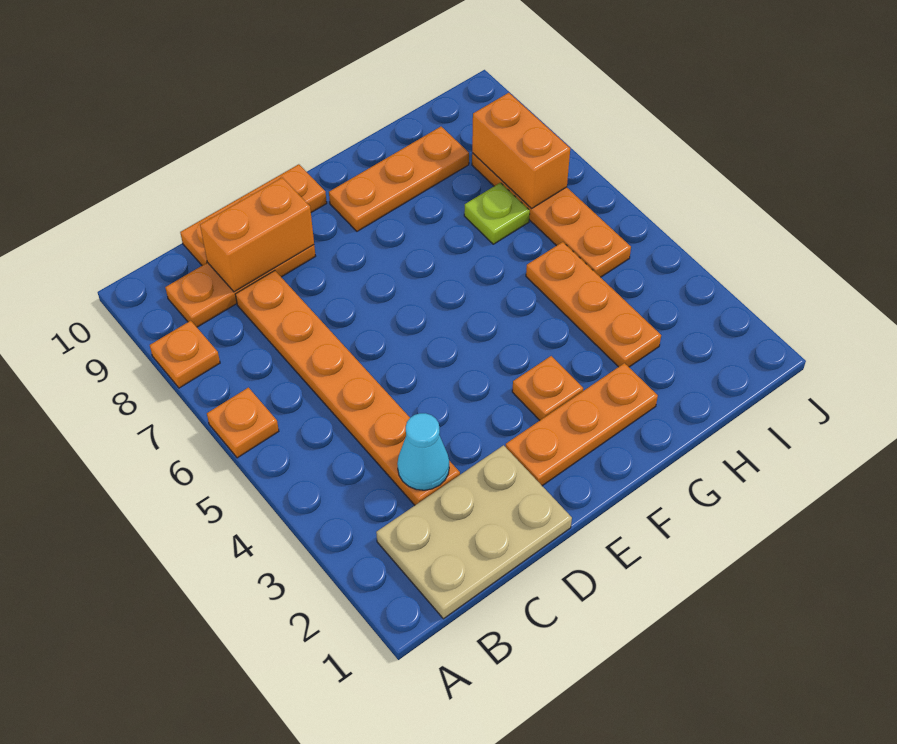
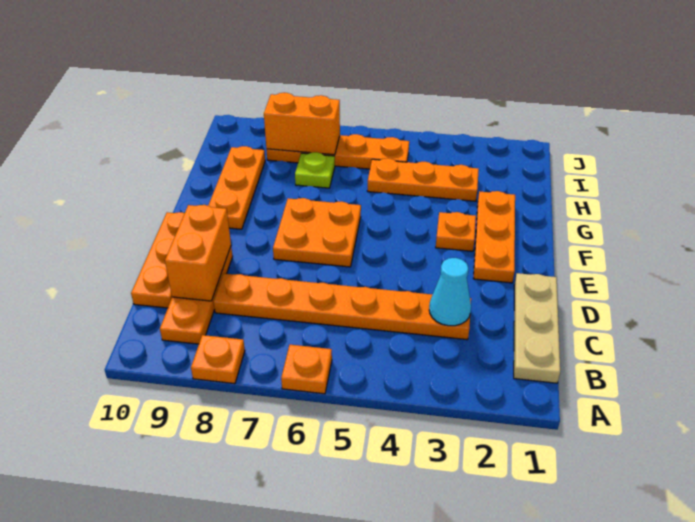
tan 2x3 plate [376,445,572,619] -> tan 1x3 plate [514,273,560,383]
none -> orange 2x2 plate [273,198,361,267]

